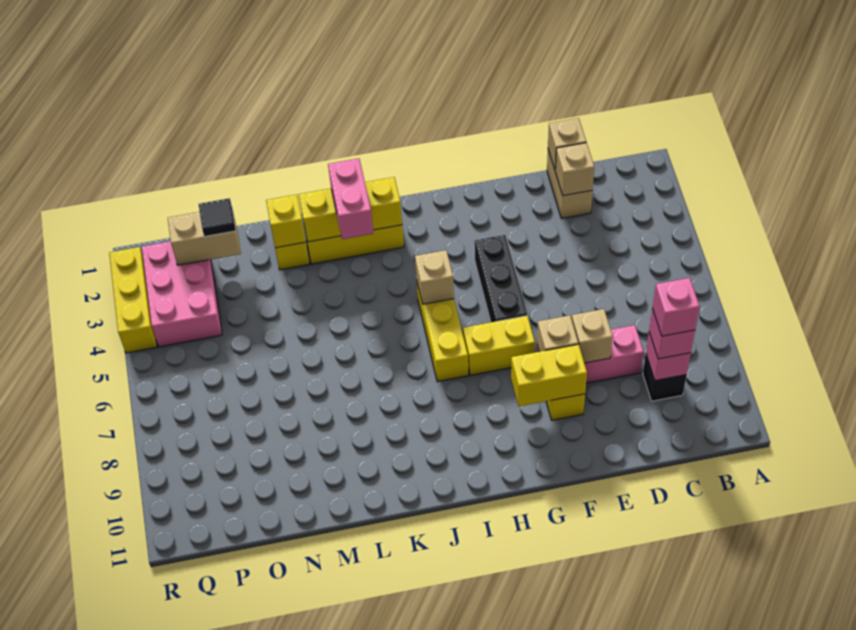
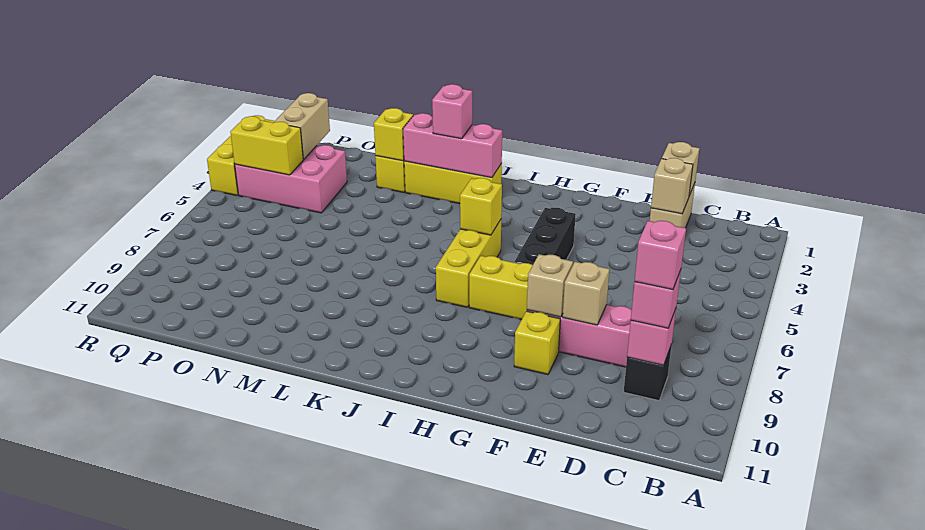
yellow 1x2 brick [511,344,587,406] -> yellow 1x2 brick moved to [230,116,303,175]
tan 1x1 brick [415,250,454,304] -> yellow 1x1 brick [460,178,502,235]
yellow 1x3 brick [299,177,402,242] -> pink 1x3 brick [403,113,502,178]
pink 1x2 brick [328,158,373,239] -> pink 1x1 brick [432,84,472,139]
tan 1x2 brick [168,212,241,265] -> tan 1x2 brick turned to [274,93,330,159]
black 1x1 tile [199,198,236,237] -> none
pink 2x3 brick [142,241,222,347] -> pink 2x3 brick turned to [235,145,347,213]

